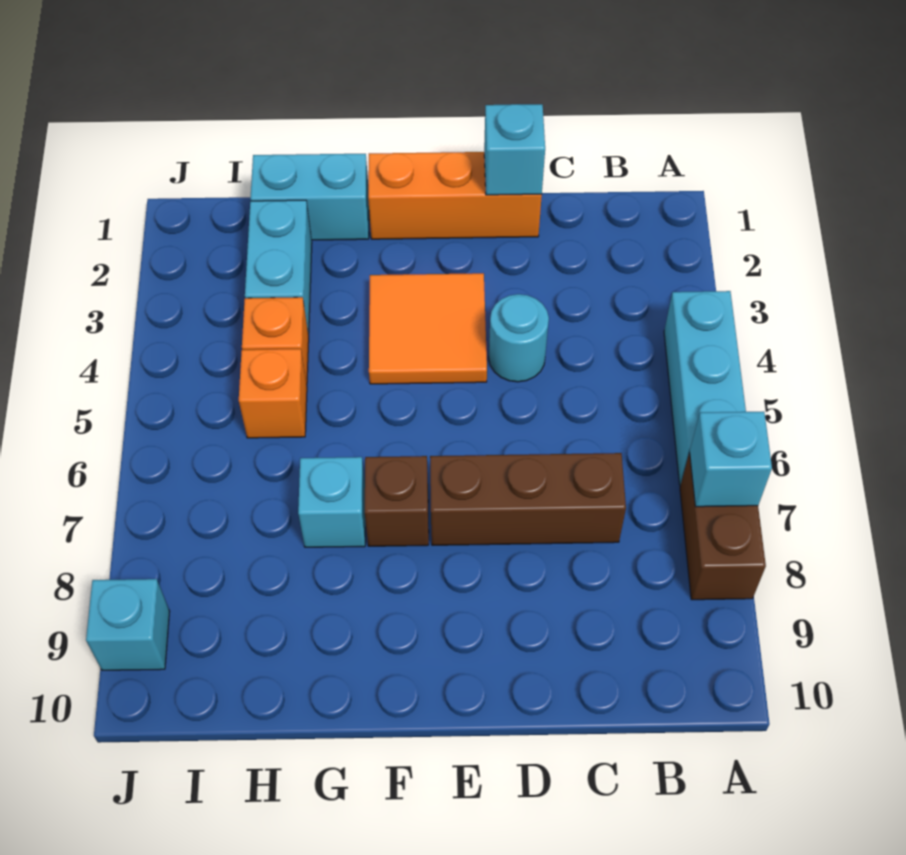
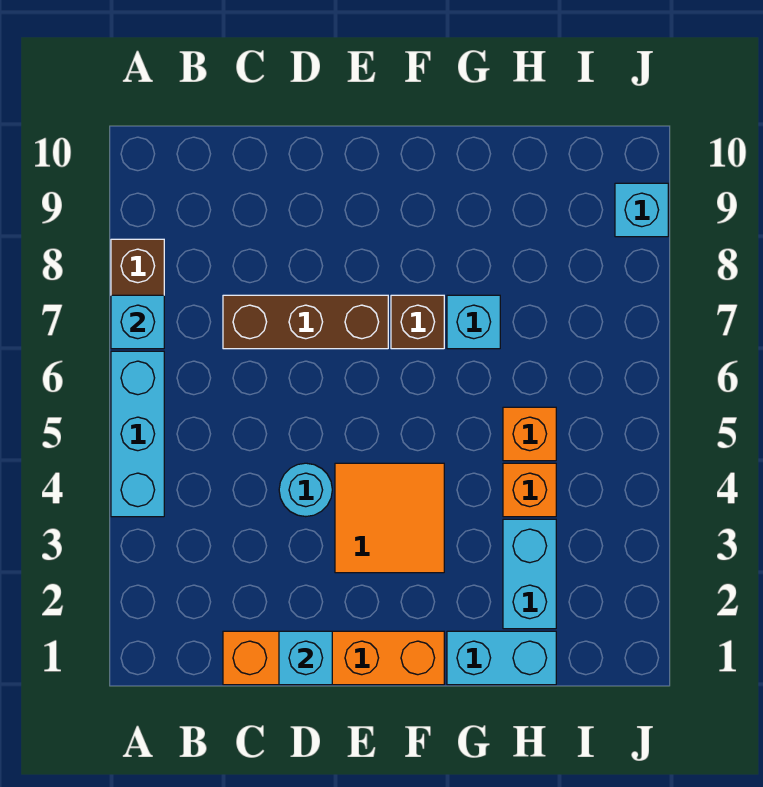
orange 1x3 brick [368,152,542,239] -> orange 1x4 brick [223,631,444,685]

